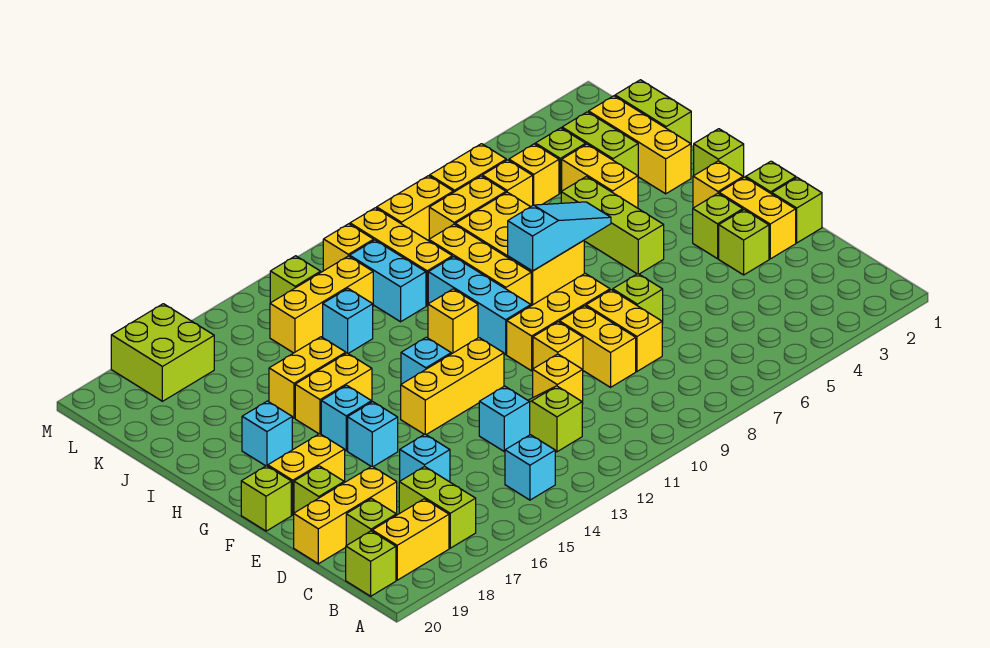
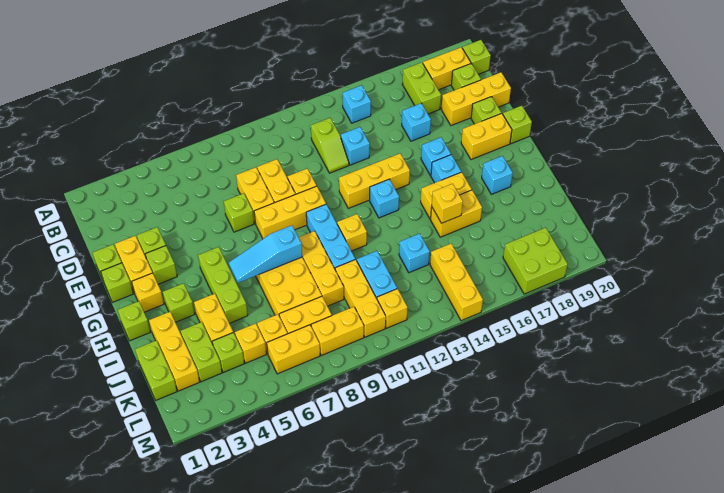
yellow 1x1 brick [533,354,583,404] -> yellow 1x1 brick moved to [432,184,463,223]
yellow 1x3 brick [270,256,373,353] -> yellow 1x3 brick turned to [430,244,483,321]
lime 1x1 brick [270,256,321,303] -> lime 1x1 brick moved to [163,283,195,322]

